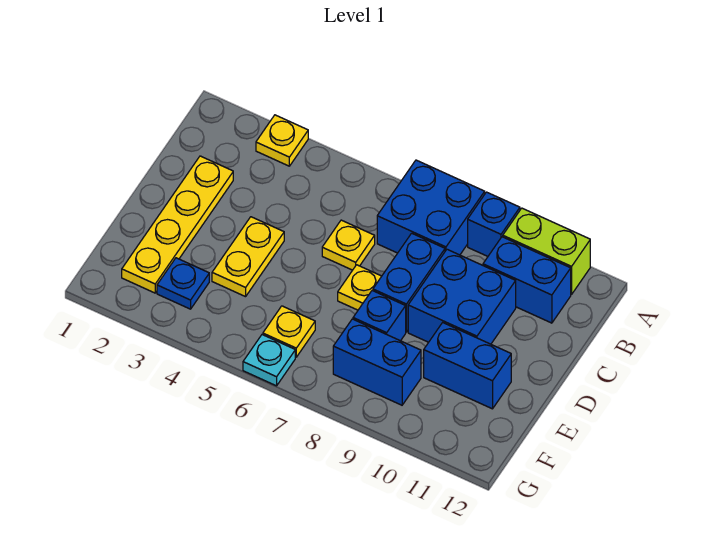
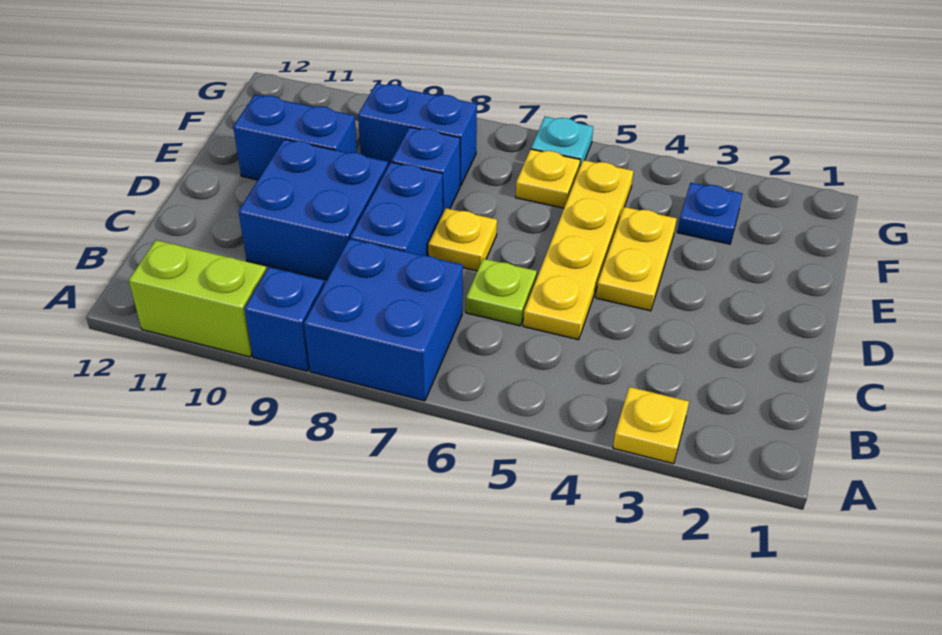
blue 1x2 brick [483,237,571,323] -> none
yellow 1x4 plate [122,156,233,293] -> yellow 1x4 plate moved to [523,160,633,340]
yellow 1x1 plate [322,220,375,270] -> lime 1x1 plate [466,259,537,326]

